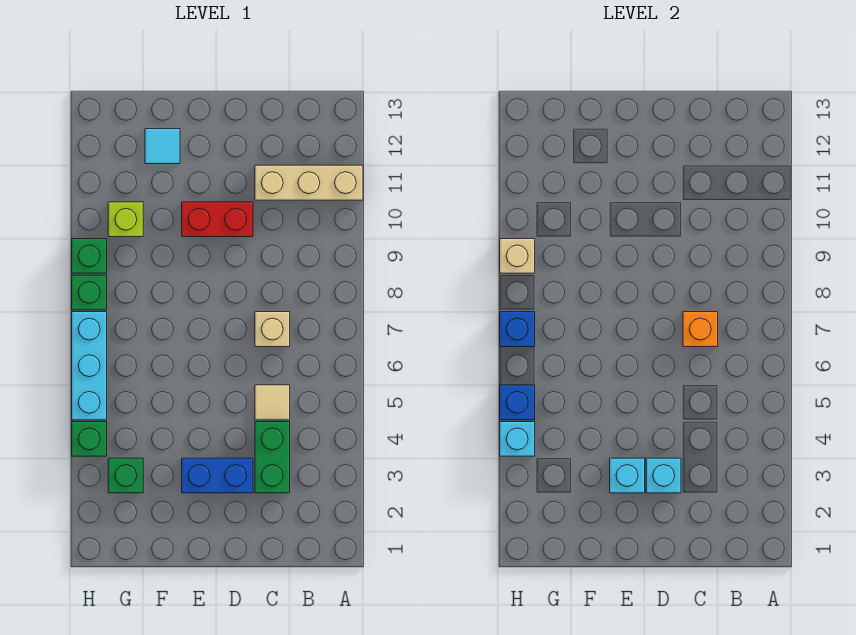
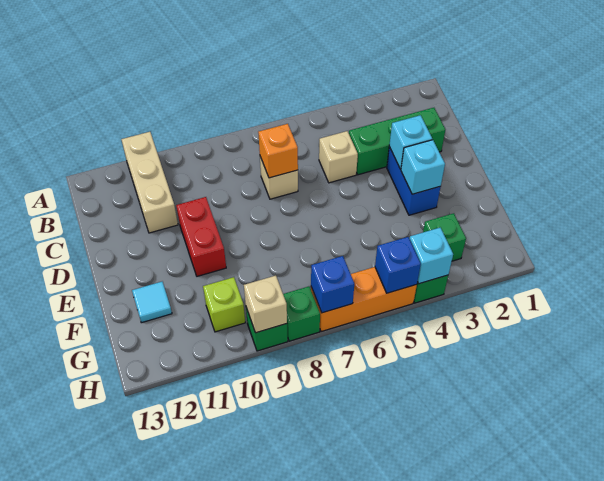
green 1x2 brick [255,422,290,493] -> green 1x3 brick [349,108,445,175]
tan 1x1 tile [255,385,290,420] -> tan 1x1 brick [319,131,358,183]
cyan 1x3 brick [72,312,107,420] -> orange 1x3 brick [311,267,417,332]

